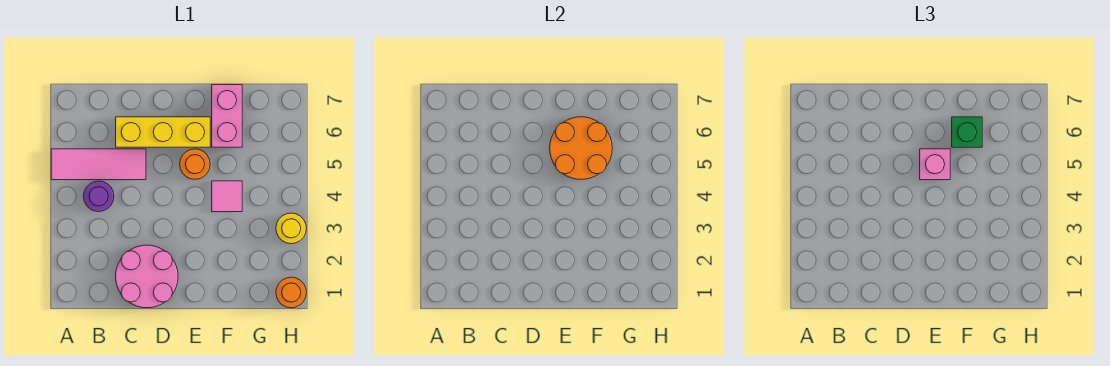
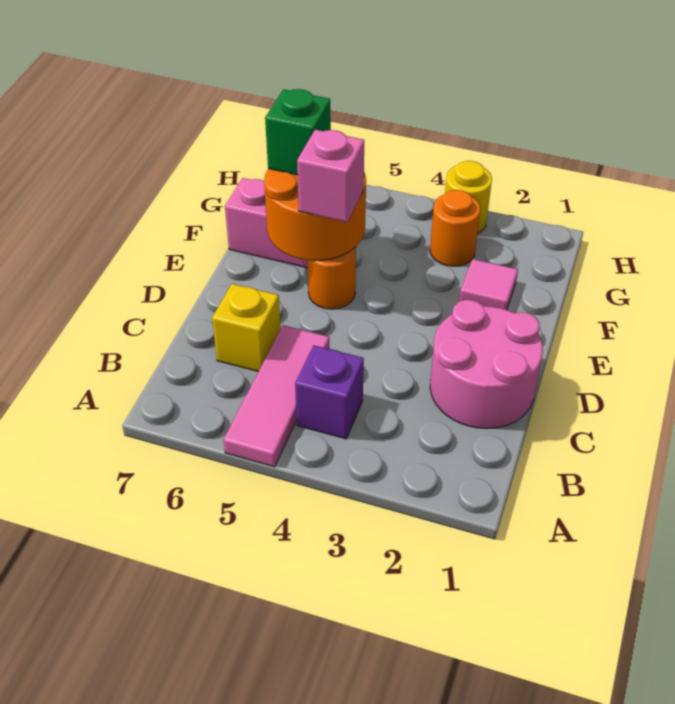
purple 1x1 round brick [83,181,114,212] -> purple 1x1 brick [295,345,364,439]
yellow 1x3 brick [116,117,210,147] -> yellow 1x1 brick [212,284,281,372]
pink 1x1 tile [212,181,242,212] -> pink 1x1 tile moved to [459,259,518,310]
orange 1x1 round brick [276,277,306,308] -> orange 1x1 round brick moved to [430,190,480,266]

